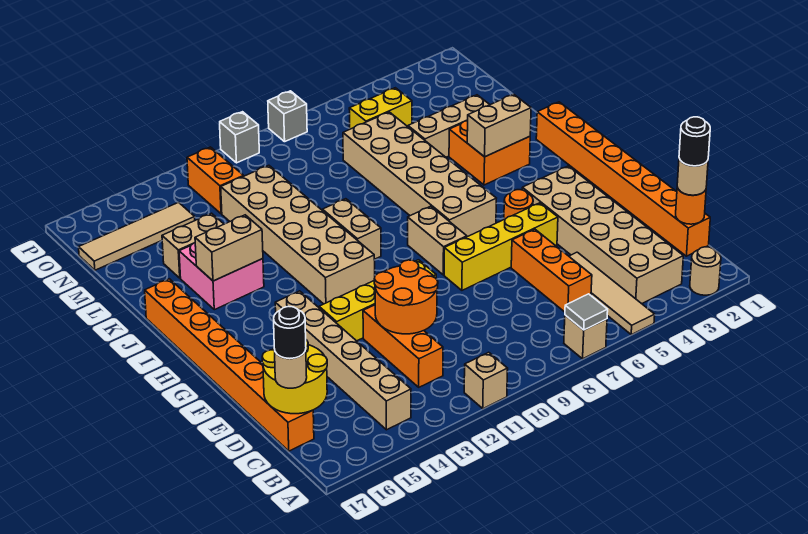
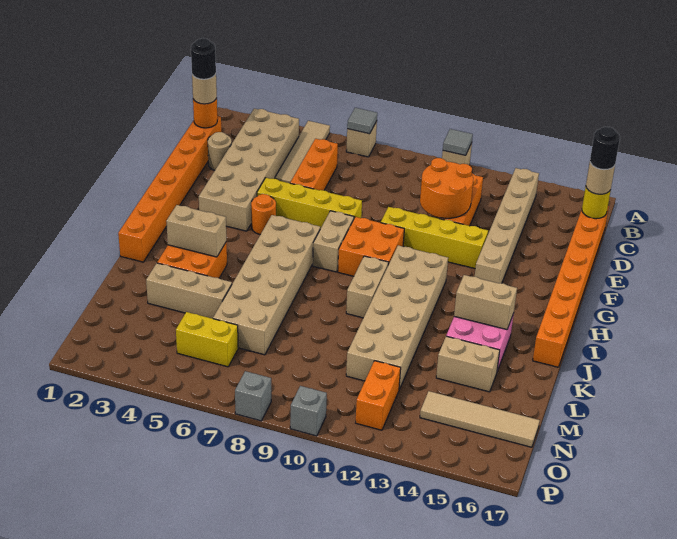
tan 1x1 round brick [690,247,721,295] -> tan 1x1 round brick moved to [208,132,232,171]
none -> grey 1x1 tile [443,129,473,155]
yellow 2x2 round brick [262,340,327,414] -> yellow 1x1 round brick [582,187,611,219]
none -> orange 2x2 brick [338,217,404,276]

